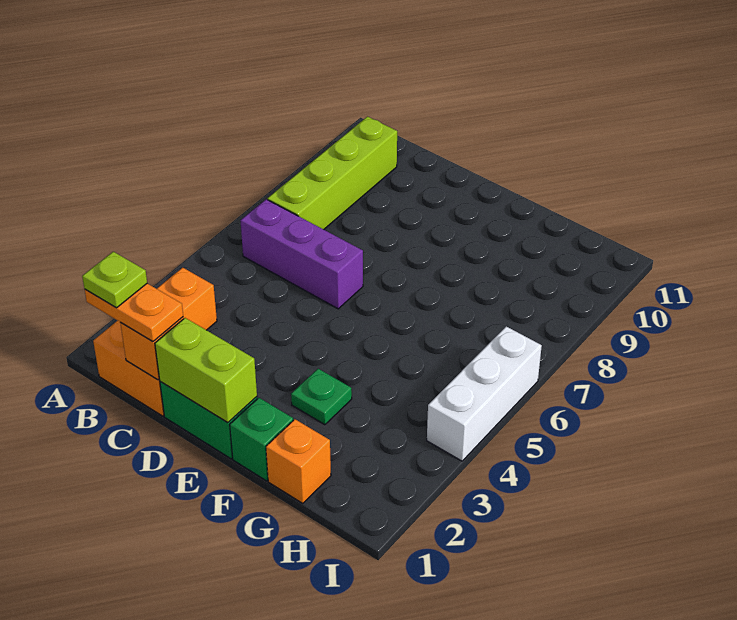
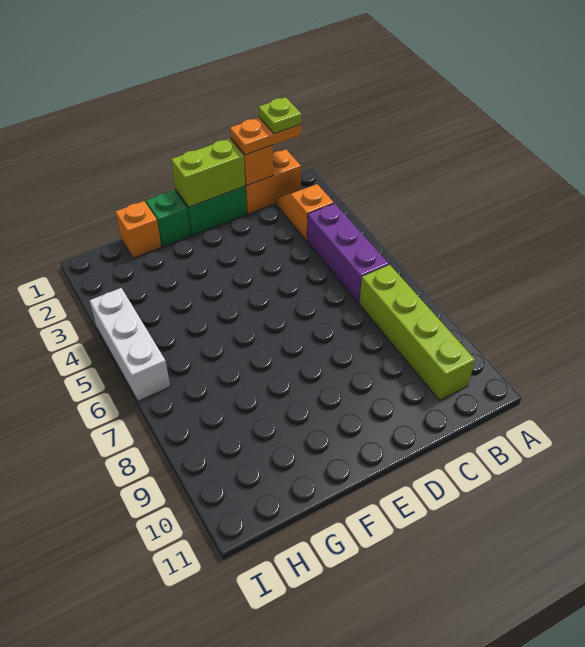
purple 1x3 brick [240,199,363,309] -> purple 1x3 brick turned to [307,203,389,303]
green 1x1 plate [291,369,352,425] -> none

